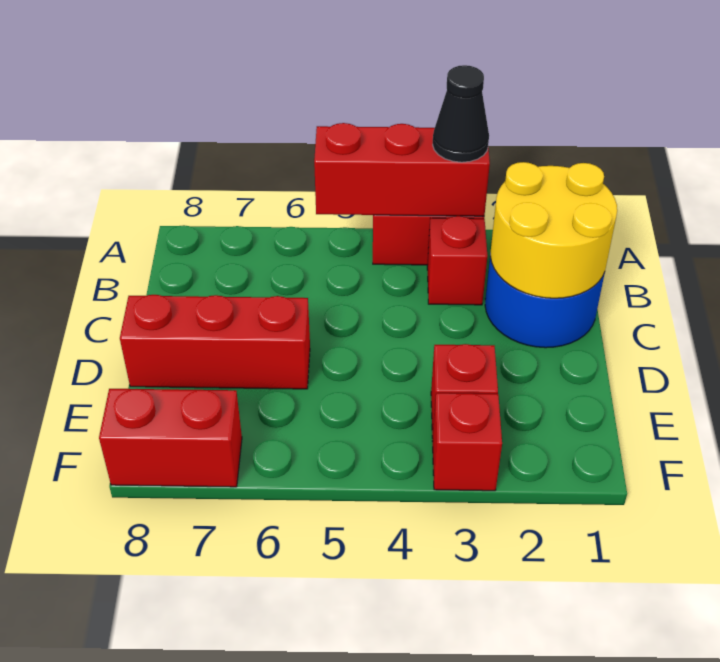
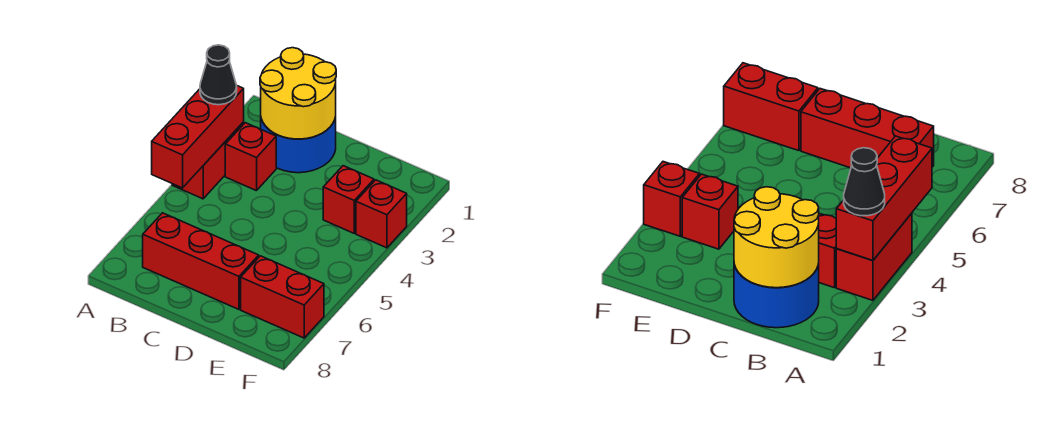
red 1x3 brick [120,295,310,389] -> red 1x3 brick turned to [143,213,259,309]
red 1x2 brick [99,389,242,487] -> red 1x2 brick turned to [241,256,324,338]

